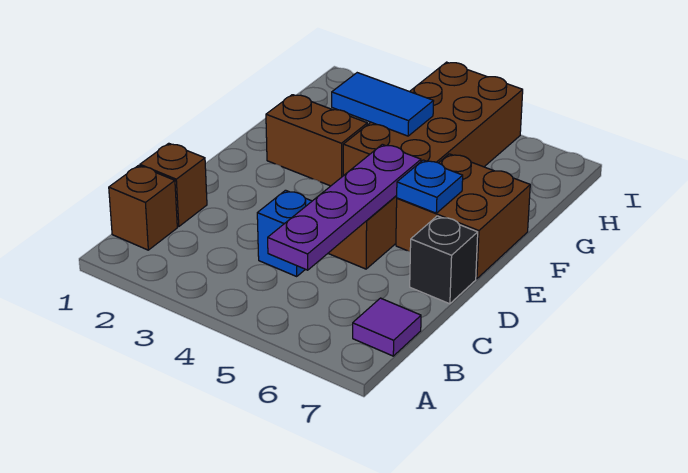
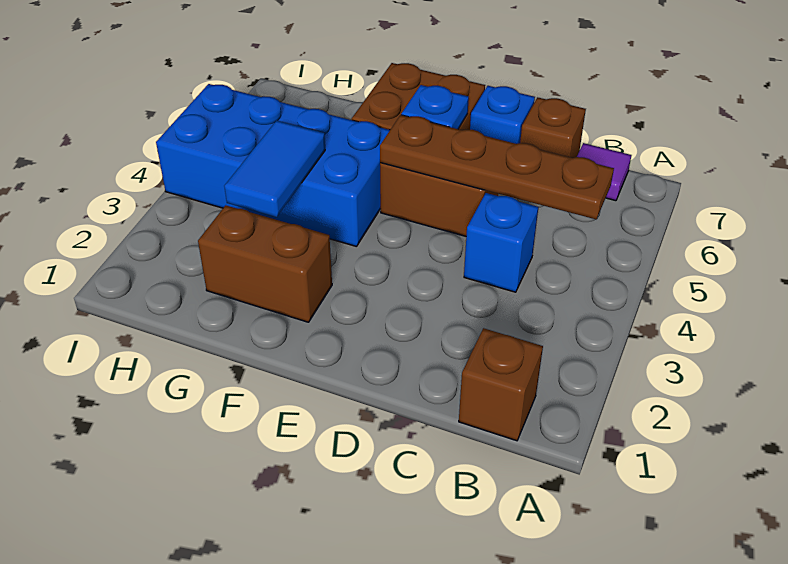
purple 1x4 plate [268,144,421,270] -> brown 1x4 plate [380,115,614,219]
brown 1x1 brick [140,143,207,227] -> brown 1x1 brick moved to [520,97,586,158]
black 1x1 brick [410,216,478,304] -> blue 1x1 brick [470,86,535,144]
brown 1x2 brick [266,95,367,186] -> brown 1x2 brick turned to [198,205,332,322]
brown 2x4 brick [343,62,523,176] -> blue 2x4 brick [156,84,390,247]

